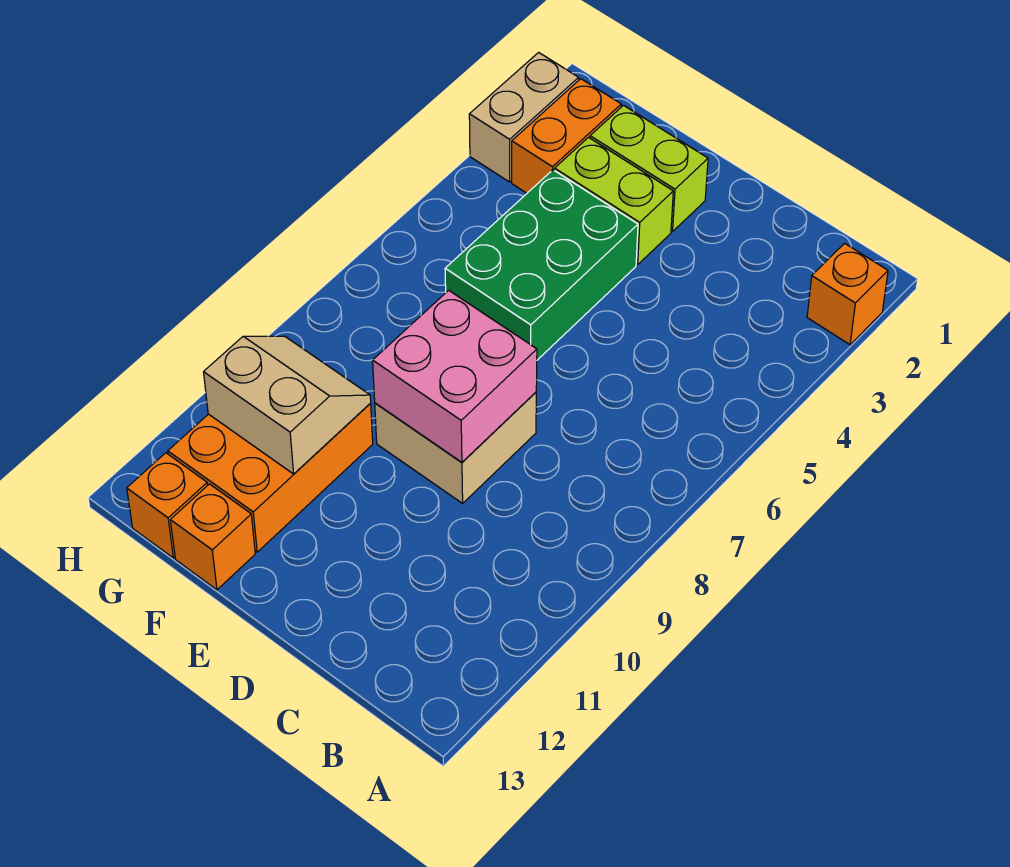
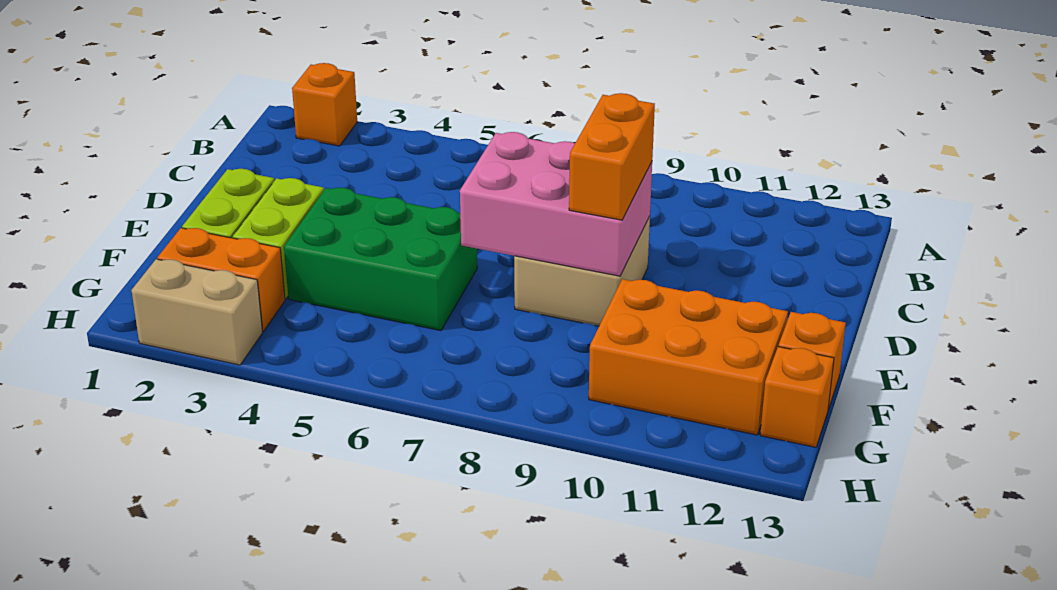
pink 2x2 brick [373,290,537,462] -> pink 2x3 brick [460,132,652,276]
none -> orange 1x2 brick [569,93,655,220]
tan 2x2 slope [204,336,371,474] -> none

